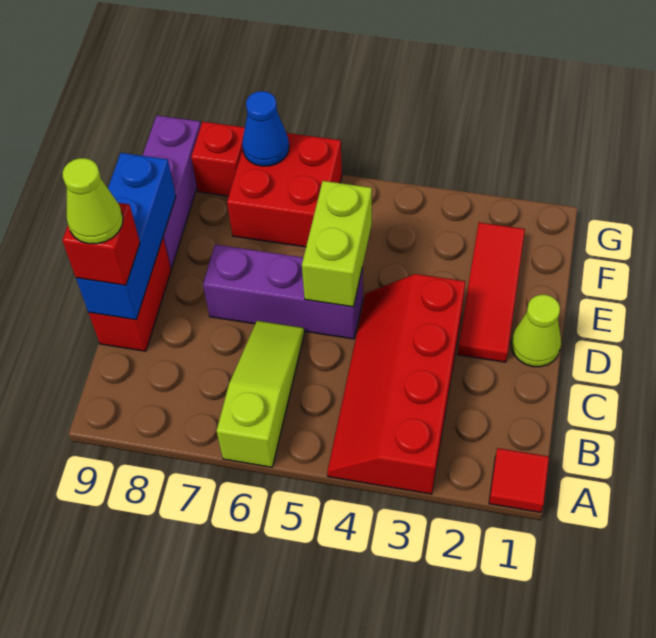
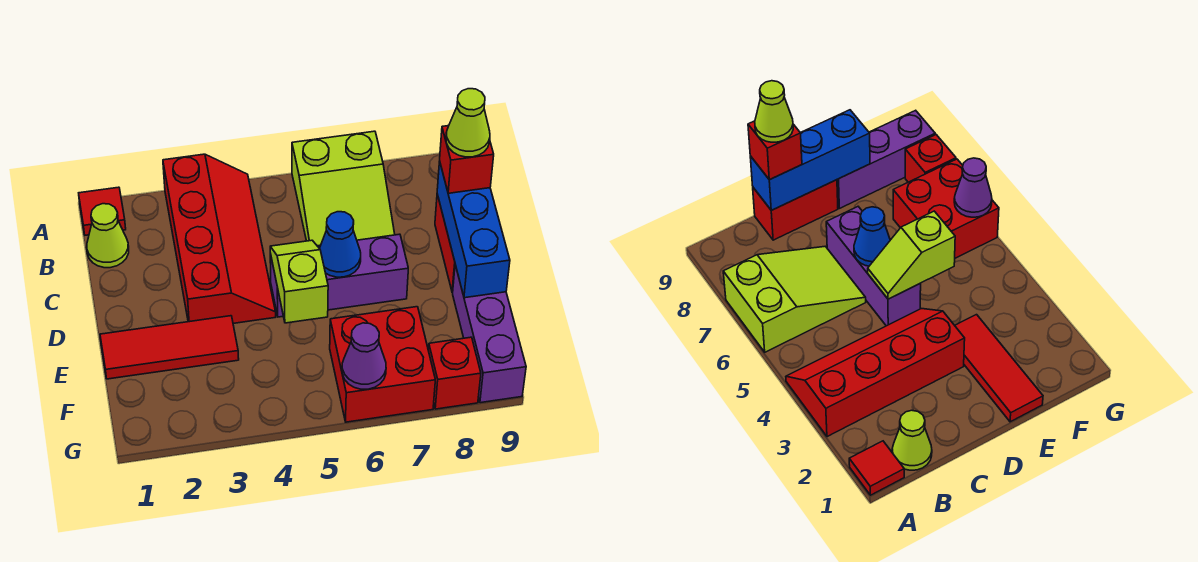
lime 1x3 slope [217,321,304,467] -> lime 2x3 slope [292,131,395,246]
lime 1x1 cone [511,295,561,367] -> lime 1x1 cone moved to [87,204,129,268]
red 1x3 tile [457,222,525,362] -> red 1x3 tile turned to [100,316,239,379]
lime 1x2 brick [302,181,372,307] -> lime 1x2 slope [270,240,328,323]
none -> purple 1x1 cone [342,323,386,389]
blue 1x1 cone [242,91,289,166] -> blue 1x1 cone moved to [320,212,361,277]

